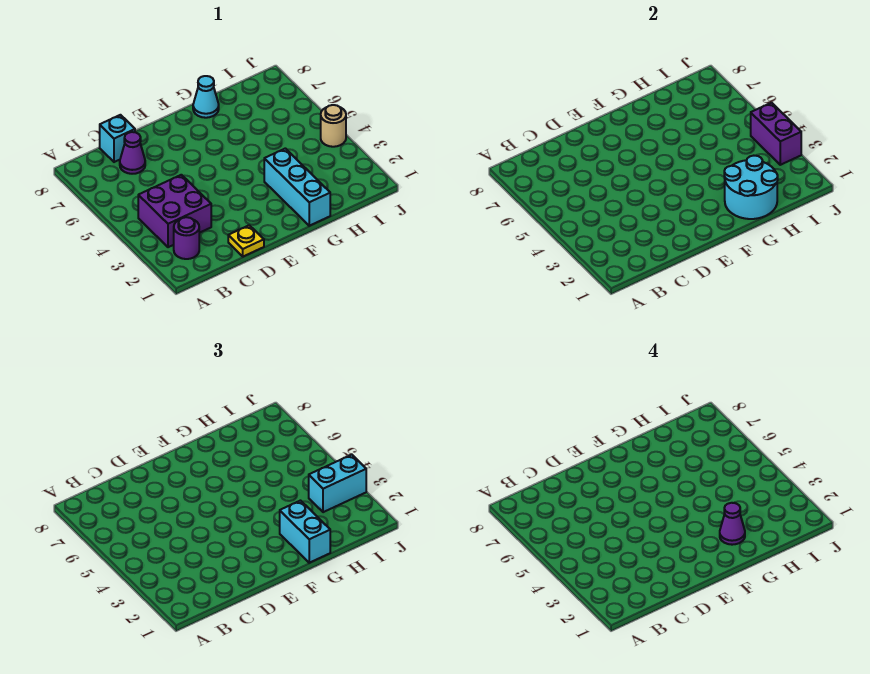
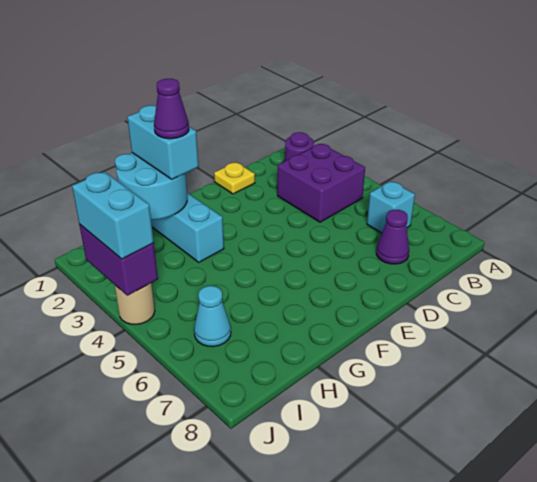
cyan 1x1 brick [100,115,135,162] -> cyan 1x1 brick moved to [367,181,415,233]
cyan 1x1 cone [193,76,219,118] -> cyan 1x1 cone moved to [194,286,231,347]
cyan 1x2 brick [309,455,366,512] -> cyan 1x2 brick turned to [72,172,154,259]

